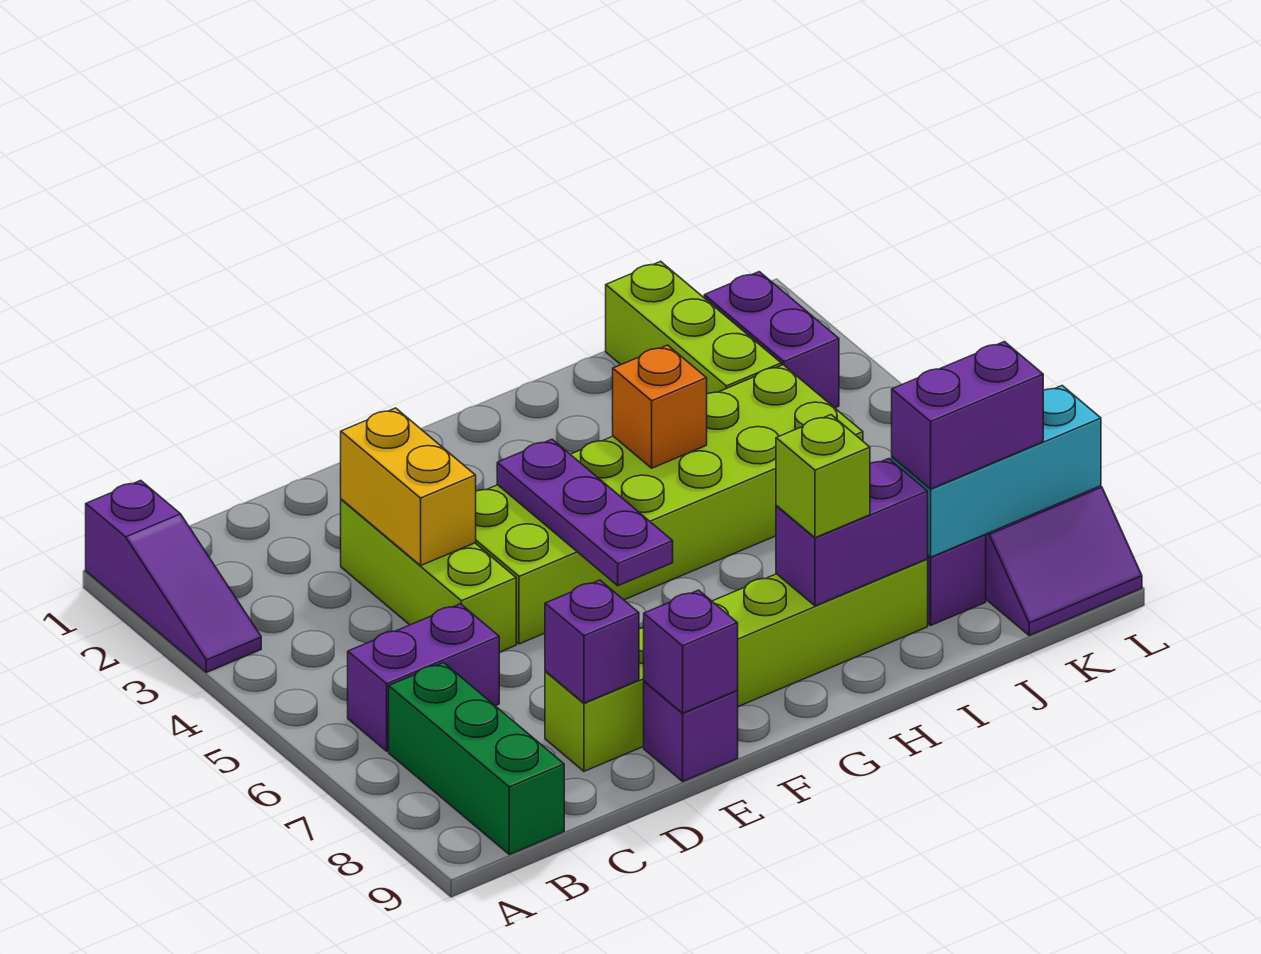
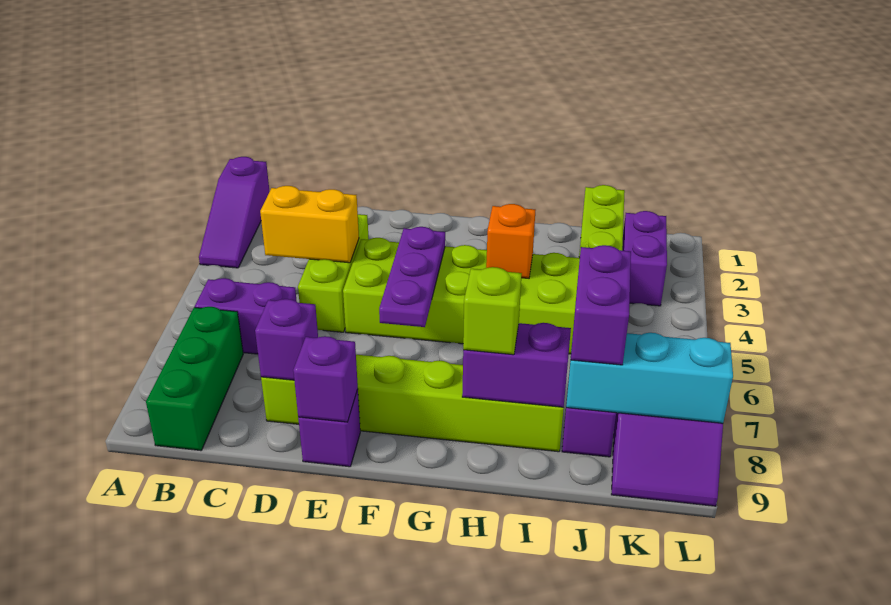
yellow 1x2 brick [341,408,476,566] -> yellow 1x2 brick turned to [260,186,359,263]
purple 1x2 brick [892,342,1043,489] -> purple 1x2 brick turned to [571,245,631,365]

